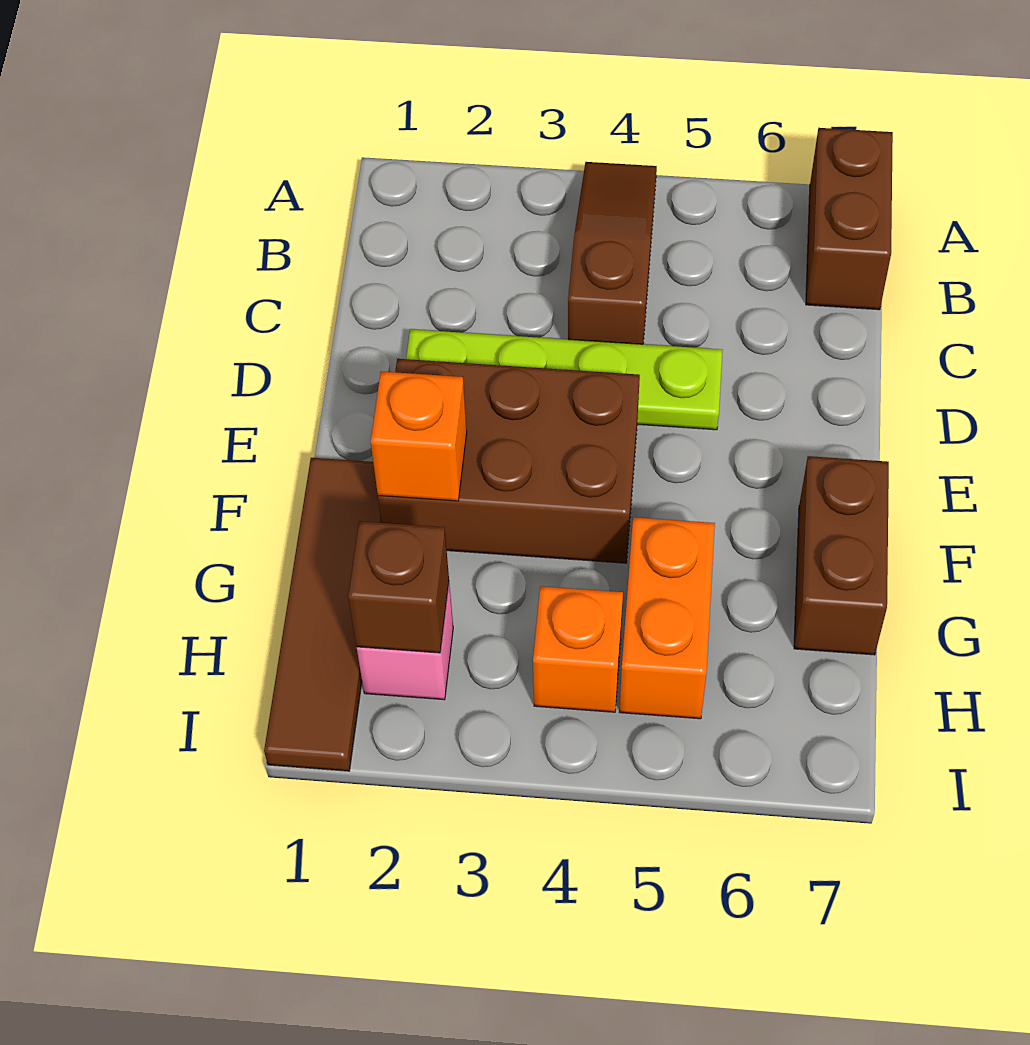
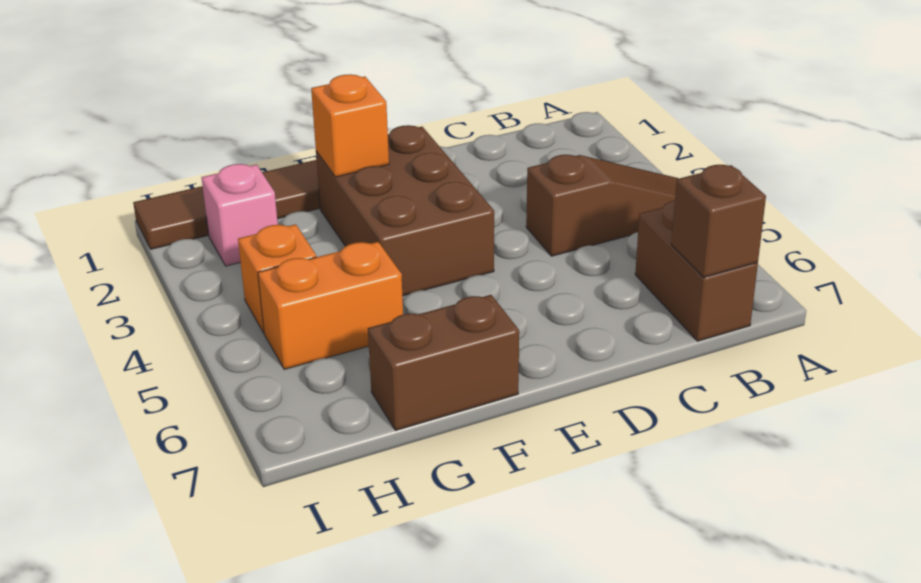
brown 1x2 brick [806,128,893,310] -> brown 1x2 brick turned to [635,200,758,341]
lime 1x4 plate [406,329,722,430] -> none
brown 1x1 brick [348,521,449,653] -> brown 1x1 brick moved to [671,165,766,277]

